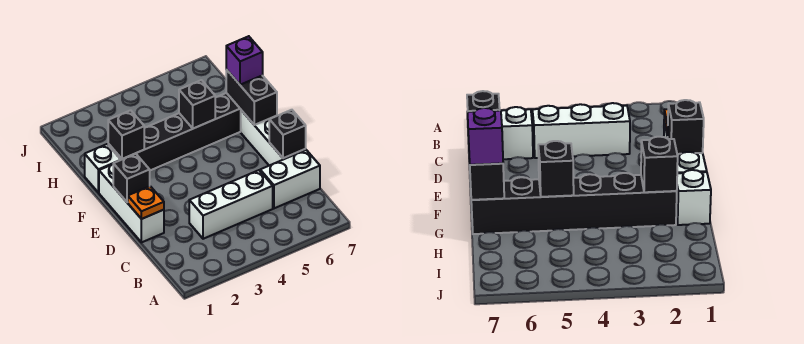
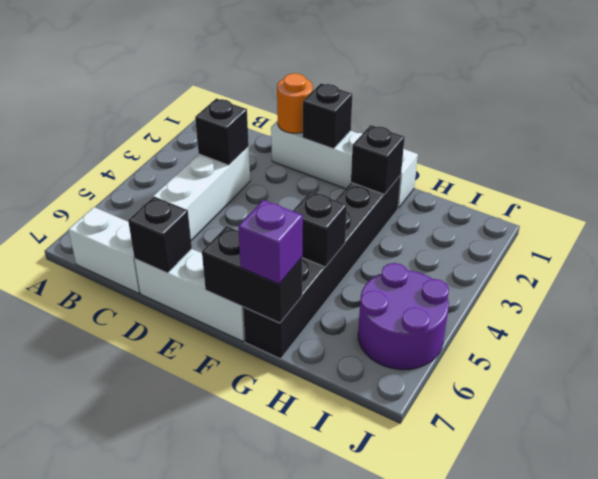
none -> black 1x1 brick [195,98,249,165]
white 1x2 brick [260,150,320,208] -> white 1x2 brick turned to [68,207,140,293]
orange 1x1 plate [128,186,164,219] -> orange 1x1 round brick [277,73,313,133]
none -> purple 2x2 round brick [358,263,449,370]

